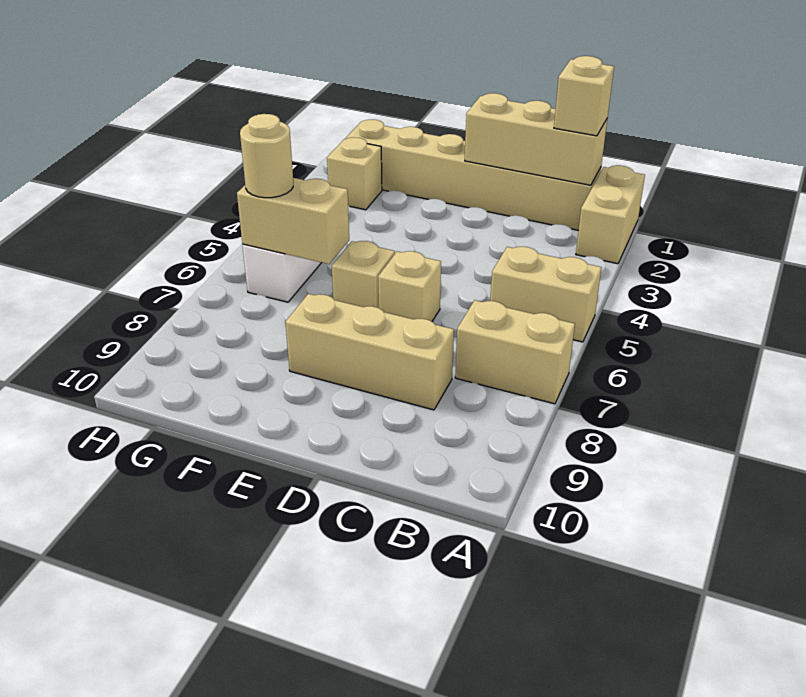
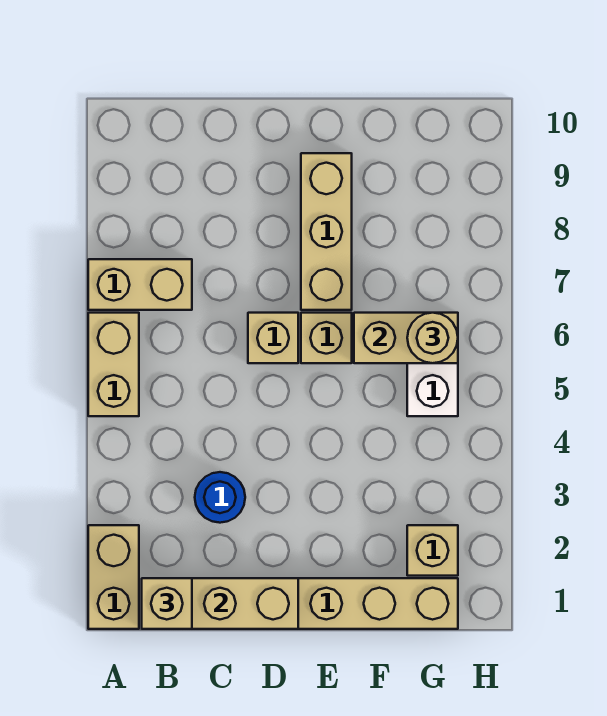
tan 1x2 brick [490,247,601,342] -> tan 1x2 brick turned to [88,313,139,416]
none -> blue 1x1 round brick [195,472,245,523]
tan 1x3 brick [285,294,454,410] -> tan 1x3 brick turned to [301,153,352,310]

